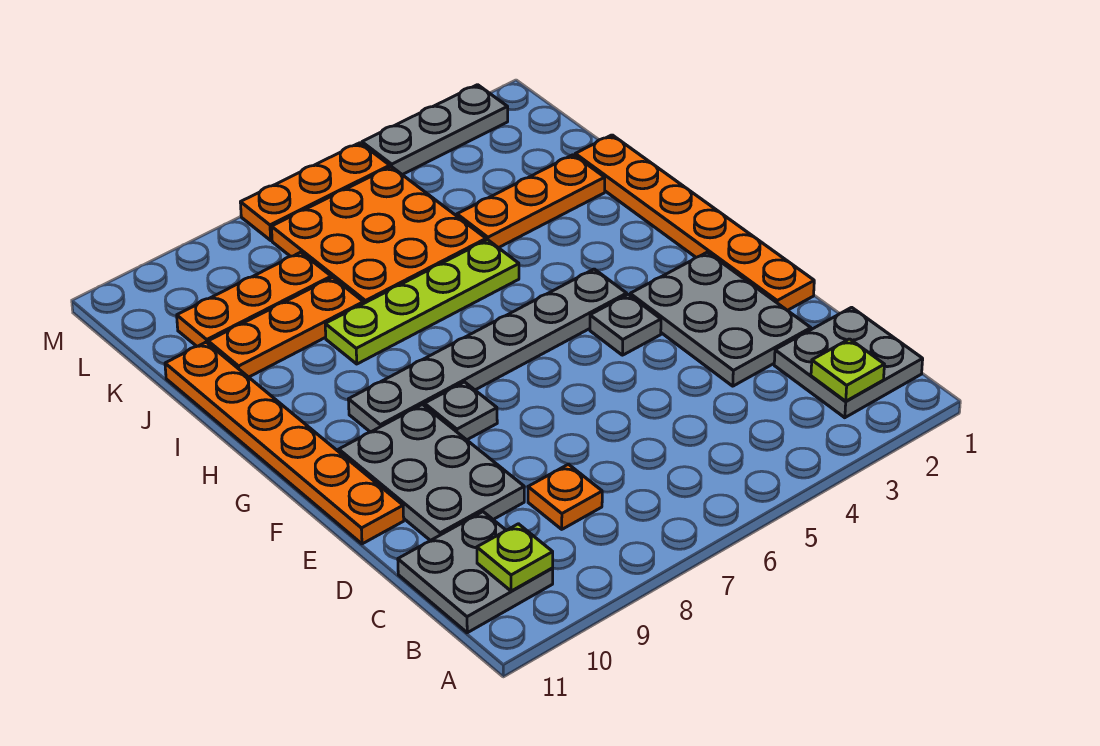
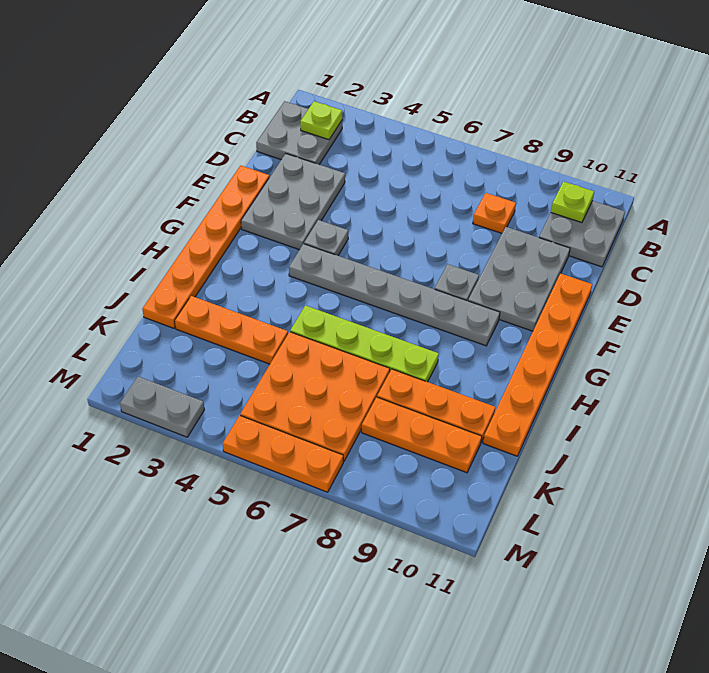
grey 1x3 plate [362,85,508,175] -> grey 1x2 plate [120,377,204,437]

